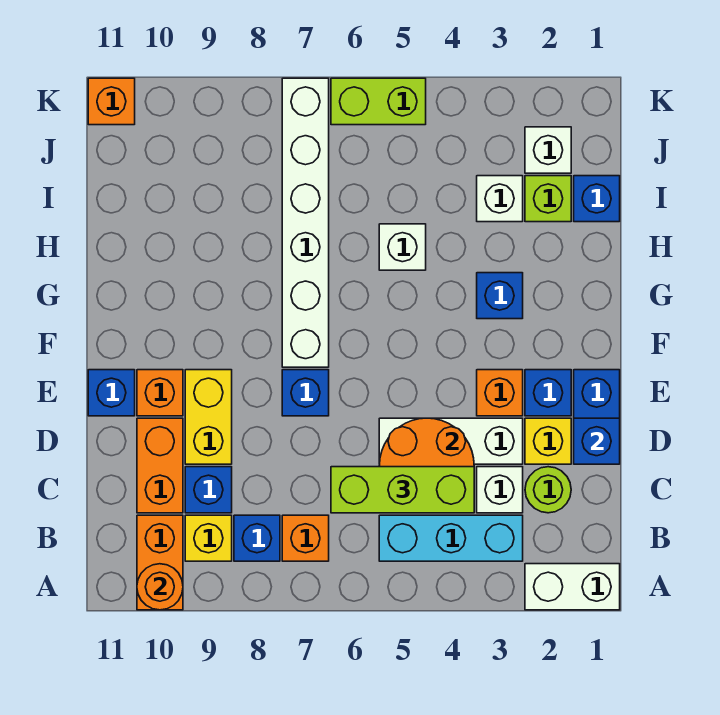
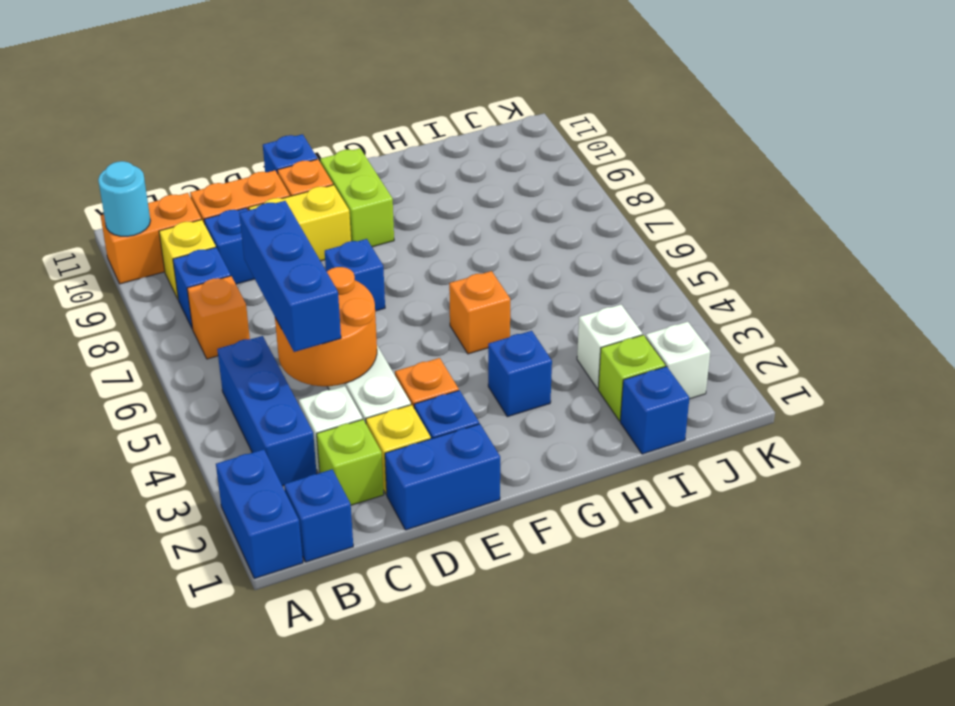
white 1x2 brick [525,564,620,610] -> blue 1x2 brick [216,449,303,579]
orange 1x1 round brick [137,564,183,610] -> cyan 1x1 round brick [98,161,150,236]
cyan 1x3 brick [379,515,523,561] -> blue 1x3 brick [217,336,317,486]
lime 1x1 round brick [525,467,571,513] -> lime 1x1 brick [317,419,384,505]
lime 1x3 brick [331,467,474,513] -> blue 1x3 brick [239,201,341,352]
blue 1x1 brick [574,418,620,464] -> blue 1x1 brick moved to [284,469,353,562]
white 1x6 brick [282,78,329,367] -> none
white 1x1 brick [379,224,426,270] -> none
lime 1x2 brick [331,78,426,125] -> lime 1x2 brick moved to [320,148,394,247]
orange 1x1 brick [88,78,135,125] -> orange 1x1 brick moved to [449,271,510,354]

